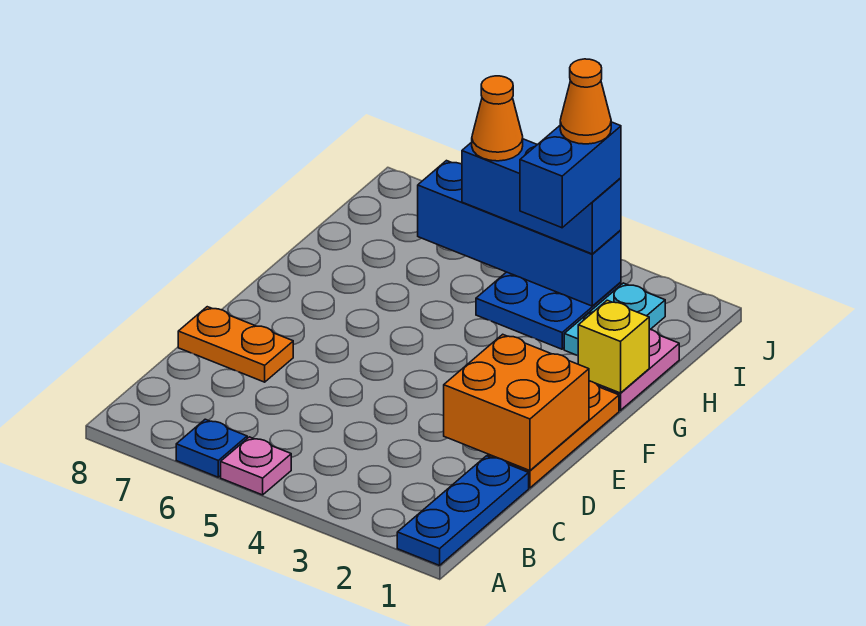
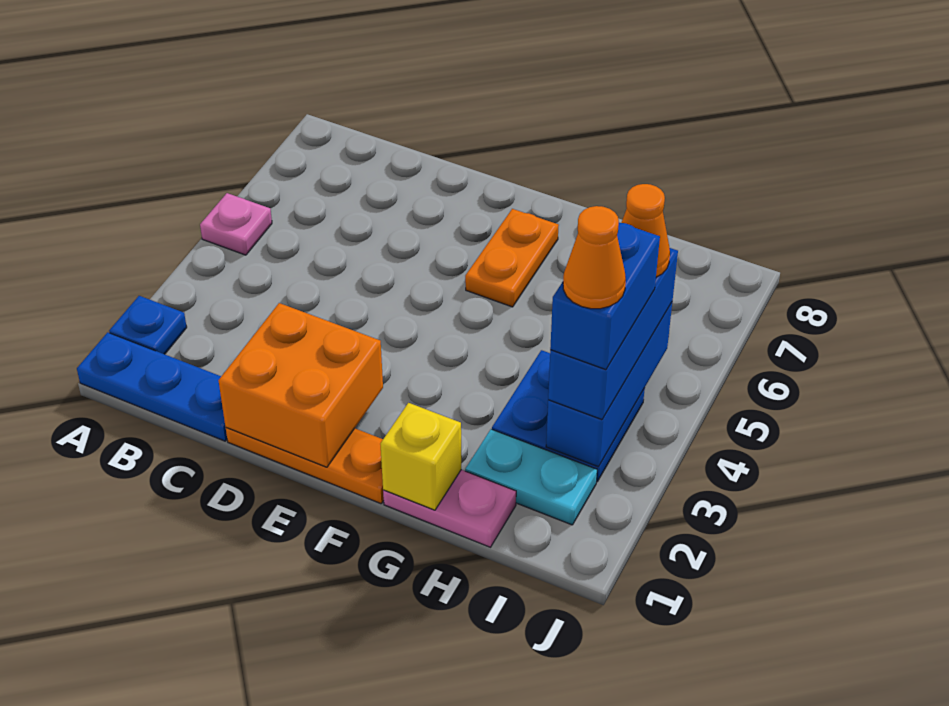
blue 1x1 plate [176,419,247,477] -> blue 1x1 plate moved to [109,296,187,354]
orange 1x2 plate [178,307,293,382] -> orange 1x2 plate moved to [465,209,559,307]
blue 1x2 brick [520,122,621,228] -> blue 1x2 brick turned to [550,223,660,370]
blue 1x4 brick [418,161,621,306] -> blue 1x3 brick [546,303,672,467]

